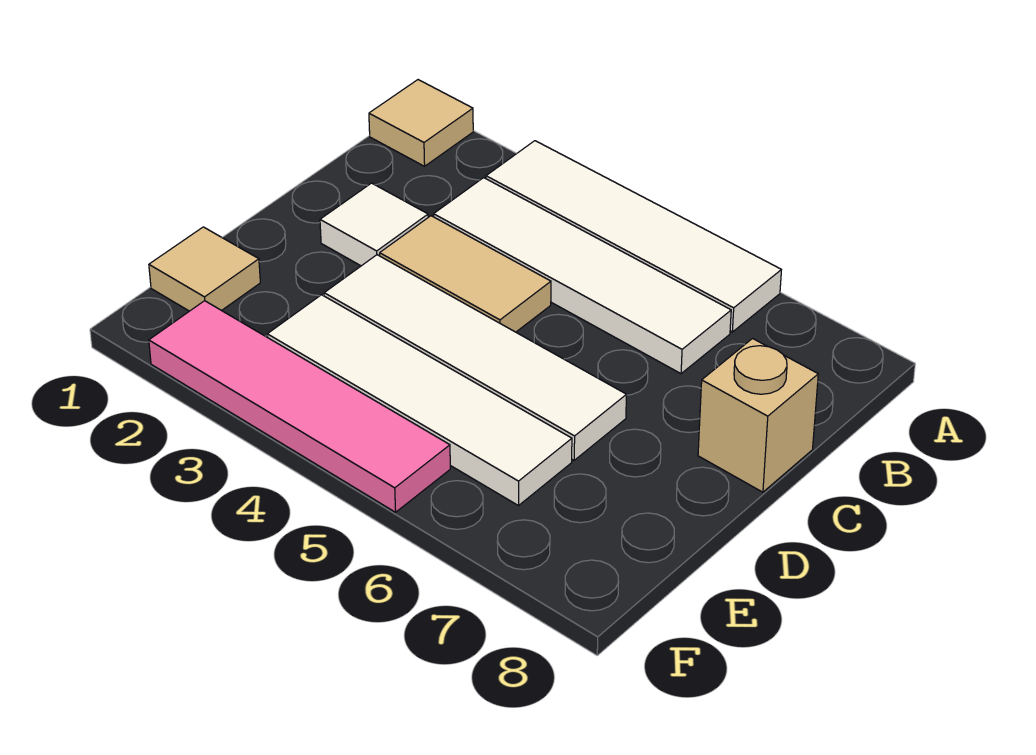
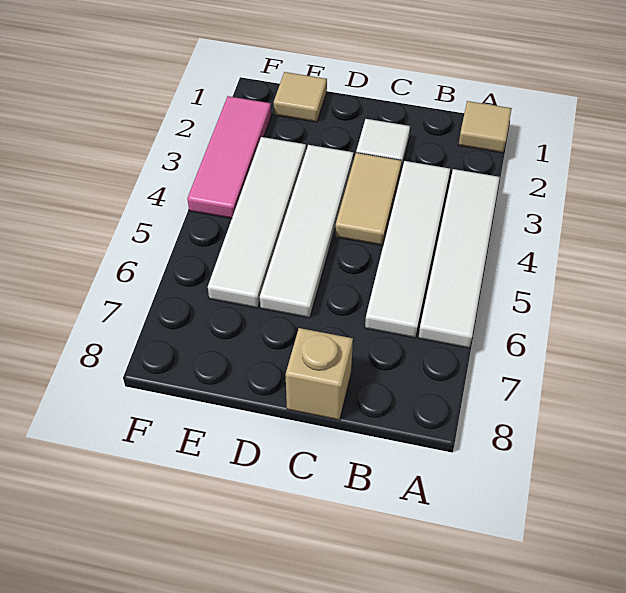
pink 1x4 tile [149,301,450,512] -> pink 1x3 tile [187,96,271,219]

